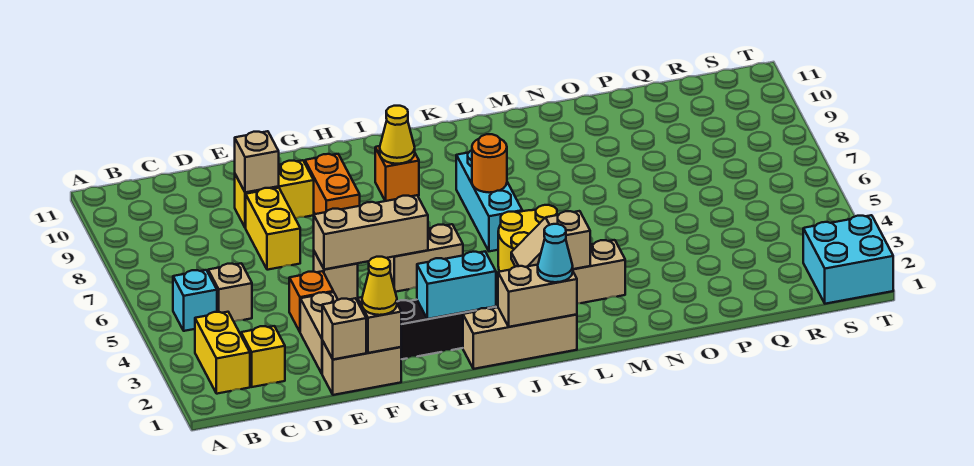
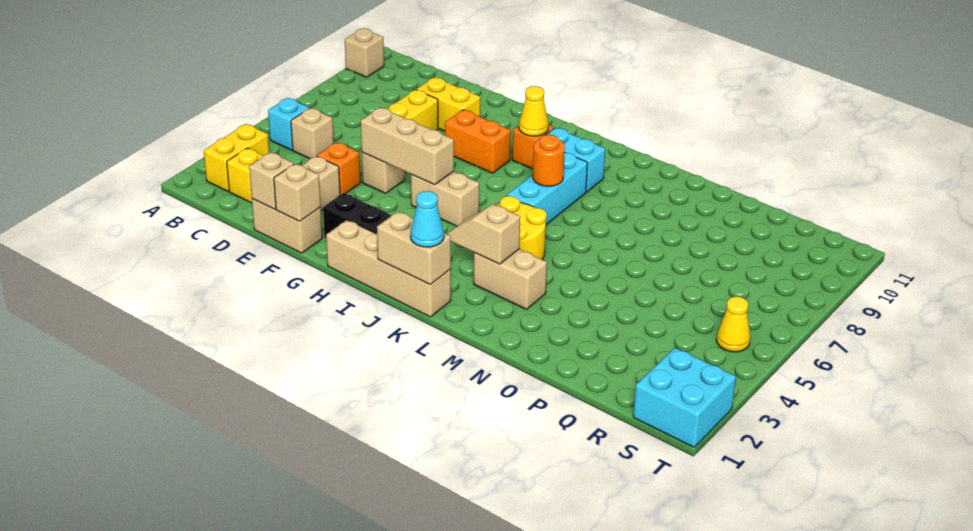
tan 1x1 brick [235,131,279,192] -> tan 1x1 brick moved to [345,28,384,77]
yellow 1x1 cone [362,257,397,315] -> yellow 1x1 cone moved to [716,297,750,352]
orange 1x2 brick [305,154,360,214] -> orange 1x2 brick turned to [445,110,511,173]
cyan 1x2 brick [417,252,496,319] -> cyan 1x2 brick moved to [546,128,605,192]
tan 1x3 brick [463,308,577,369] -> tan 1x4 brick [326,220,451,317]

